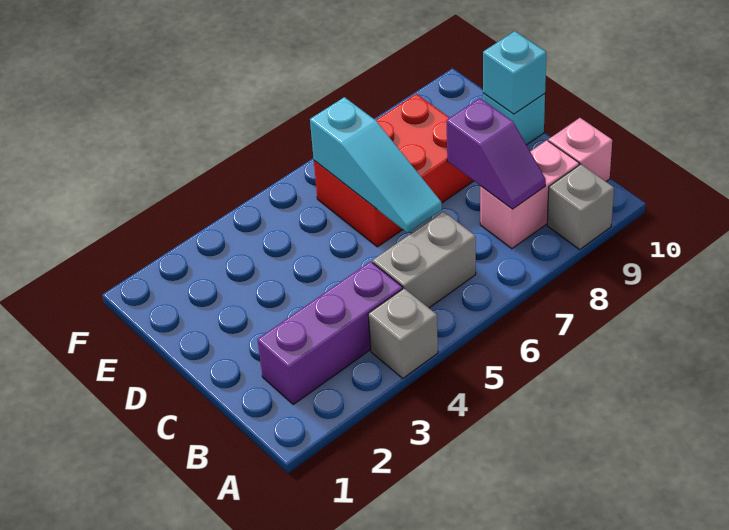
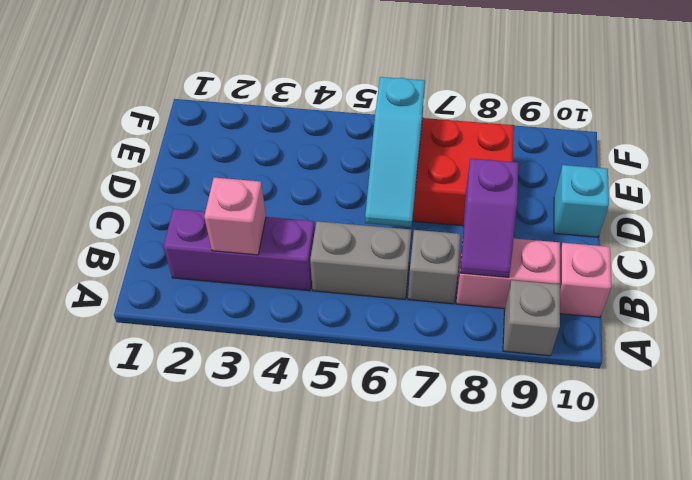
grey 1x1 brick [368,288,438,378] -> grey 1x1 brick moved to [408,230,461,304]
none -> pink 1x1 brick [204,178,266,255]
cyan 1x1 brick [483,31,546,114] -> none

